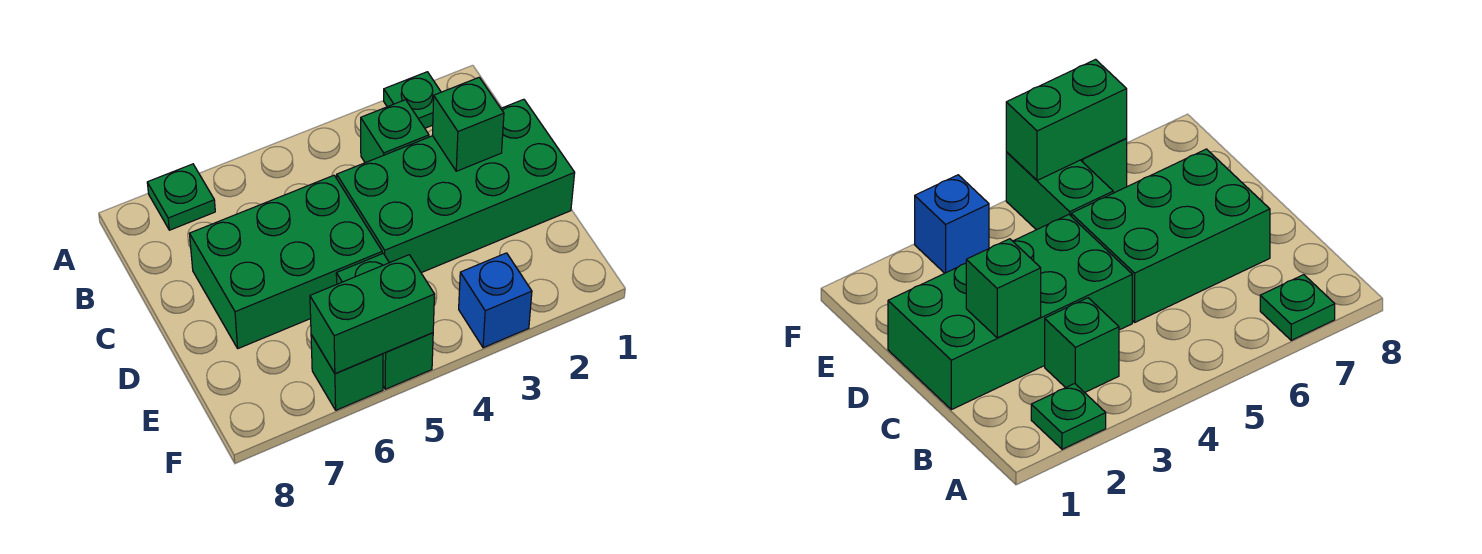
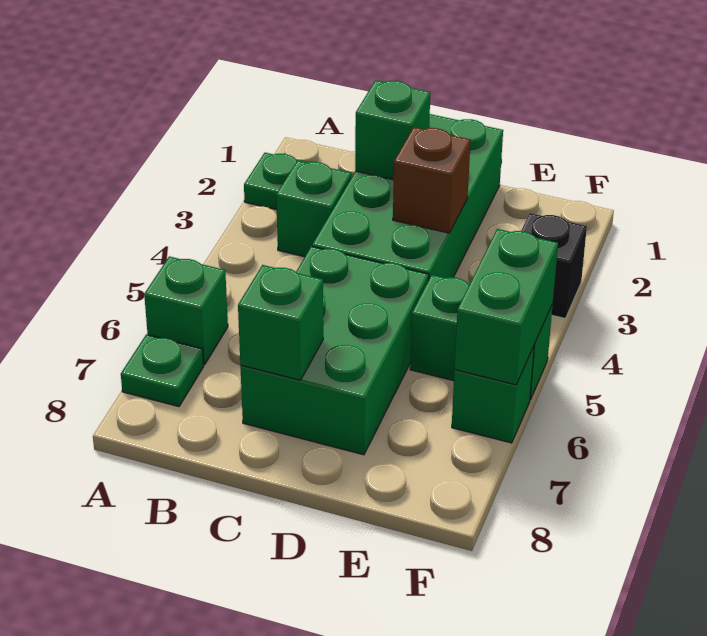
none -> green 1x1 brick [144,256,228,365]
none -> green 1x1 brick [238,265,323,380]
none -> brown 1x1 brick [393,127,471,233]
blue 1x1 brick [459,253,532,348] -> black 1x1 brick [521,213,587,319]

